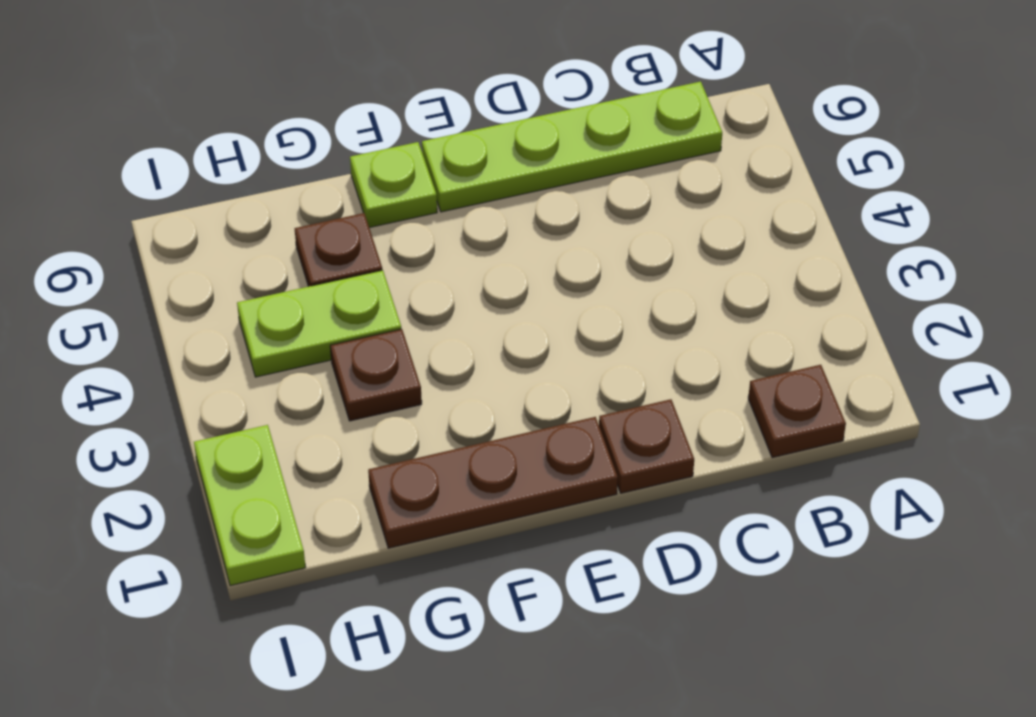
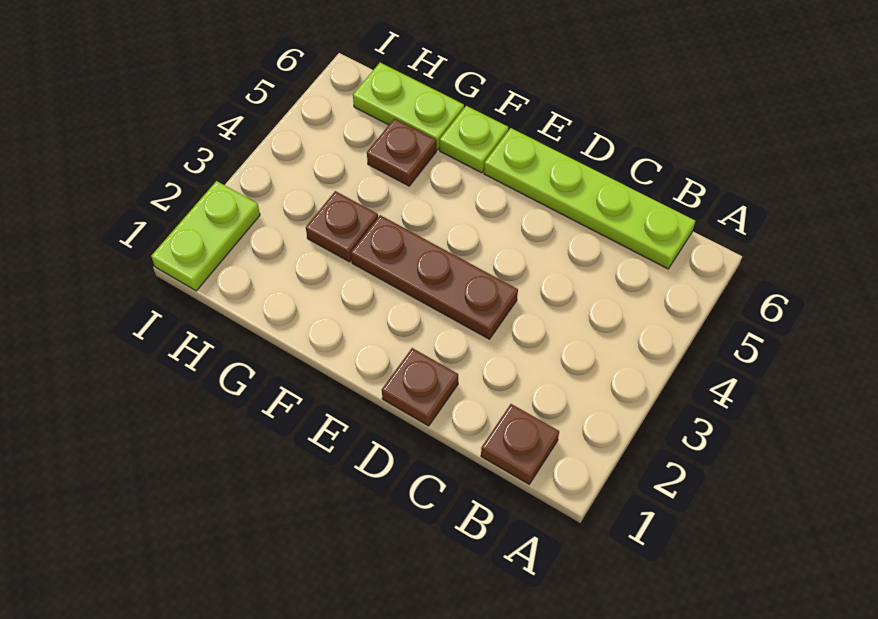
brown 1x3 plate [368,417,618,548] -> brown 1x3 plate moved to [351,215,518,339]
lime 1x2 plate [237,270,401,377] -> lime 1x2 plate moved to [353,63,464,150]

